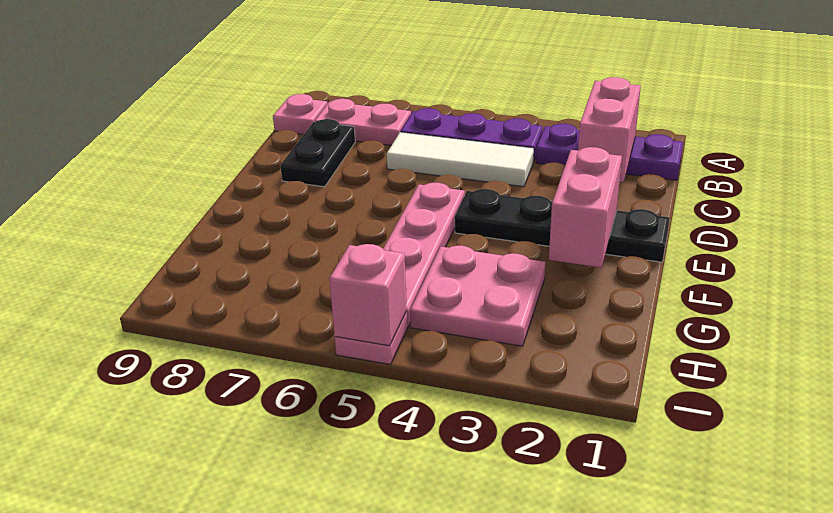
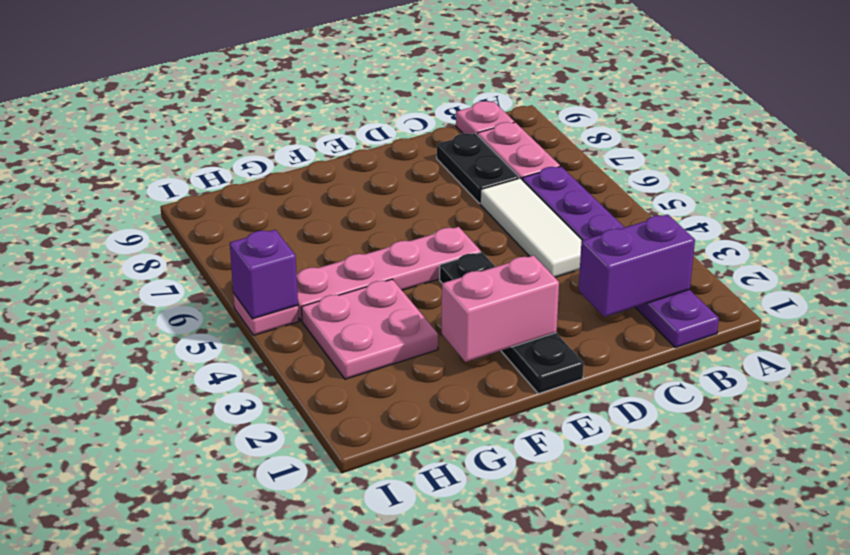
pink 1x2 brick [578,77,641,182] -> purple 1x2 brick [579,215,695,317]
black 1x2 plate [280,119,355,187] -> black 1x2 plate turned to [437,133,519,203]
pink 1x1 brick [329,244,407,346] -> purple 1x1 brick [230,230,298,319]

